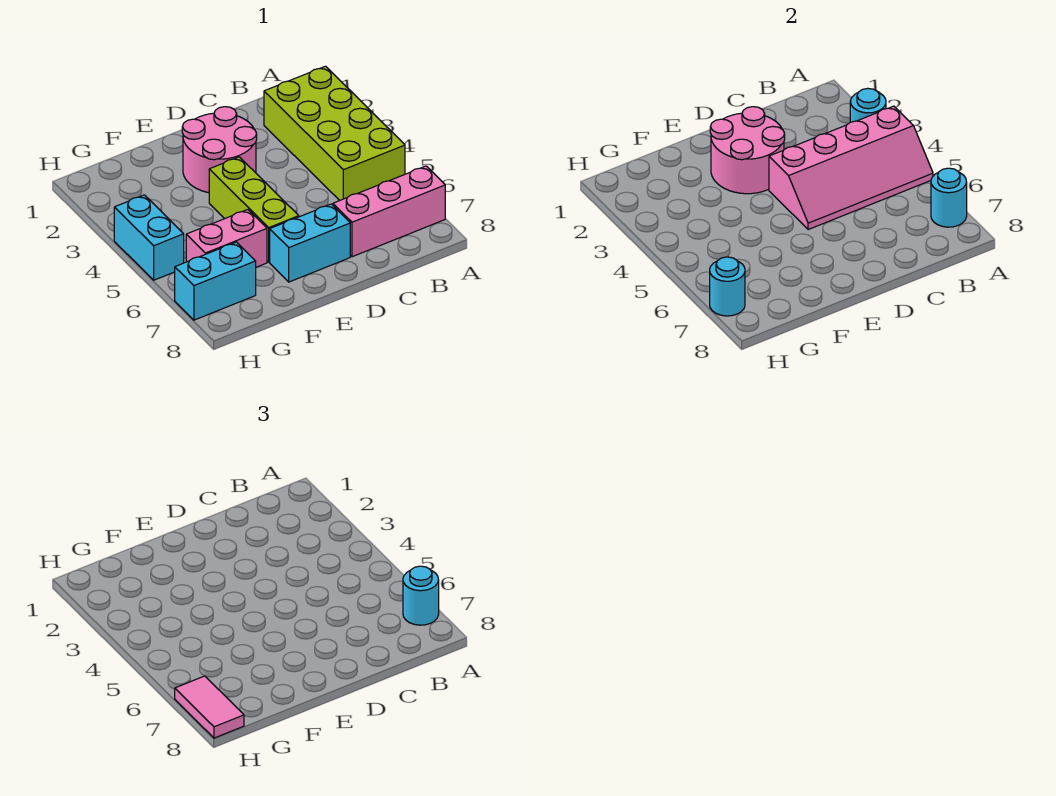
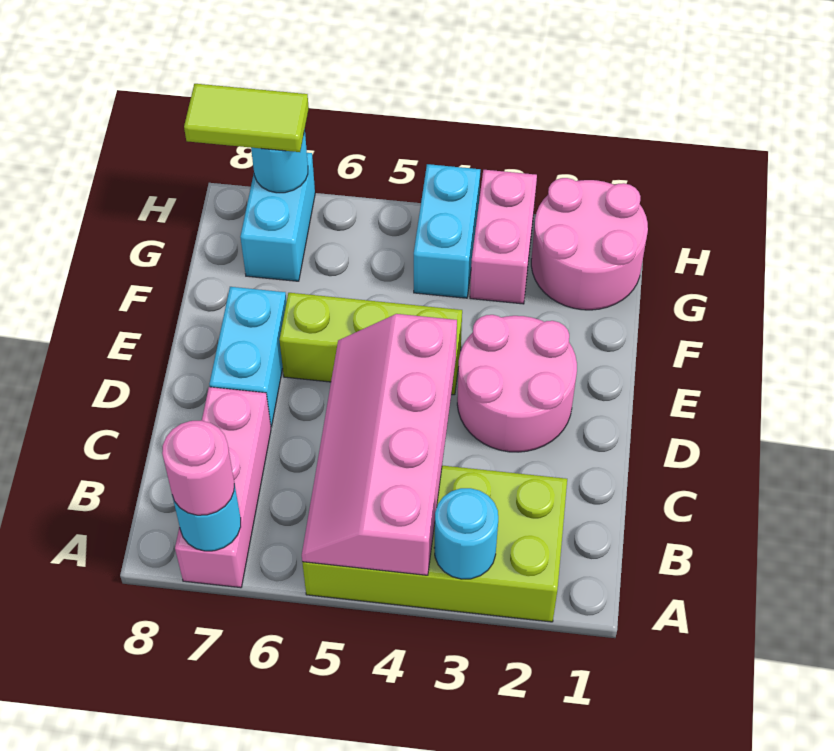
cyan 1x1 round brick [403,566,439,625] -> pink 1x1 round brick [162,421,234,515]
pink 2x2 round brick [710,107,785,194] -> pink 2x2 round brick moved to [531,178,648,310]
pink 1x2 brick [186,210,267,267] -> pink 1x2 brick moved to [470,170,537,304]
cyan 1x2 brick [114,195,184,280] -> cyan 1x2 brick turned to [414,164,480,298]
pink 1x2 tile [175,676,244,738] -> lime 1x2 tile [184,84,309,152]

